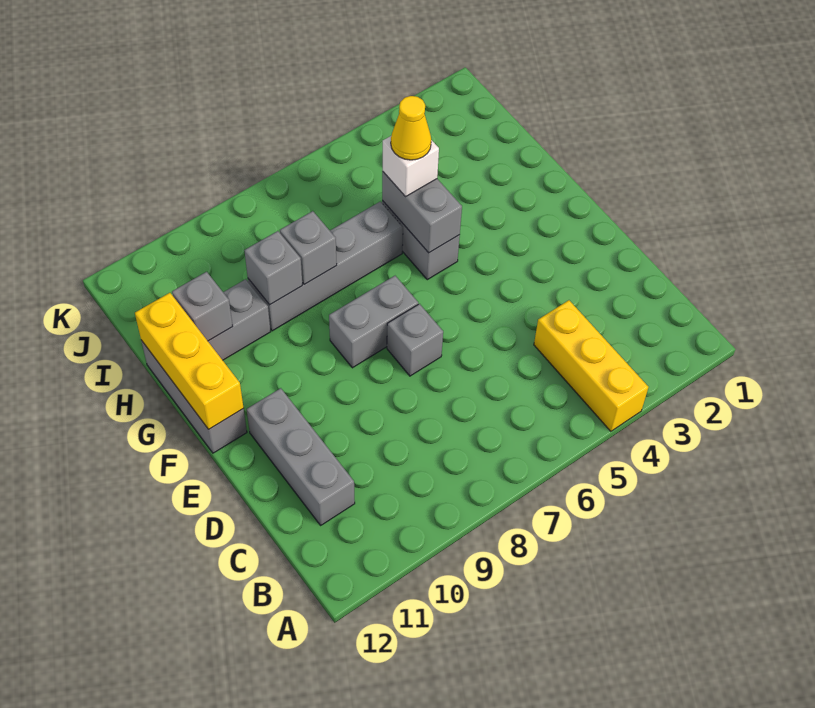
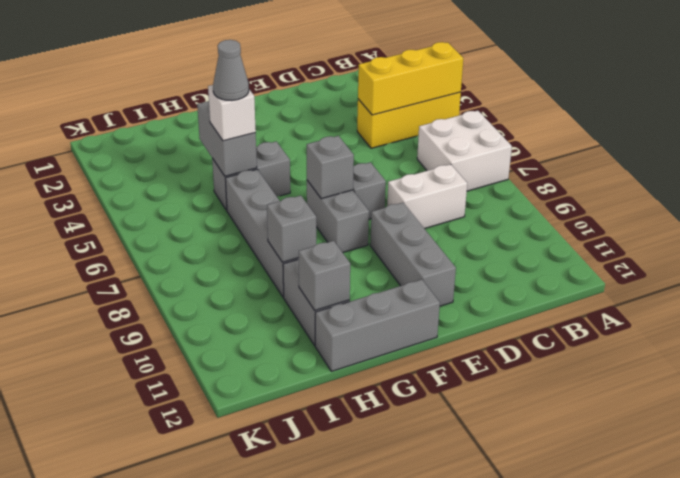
none -> white 2x2 brick [417,111,512,191]
none -> white 1x2 brick [387,164,467,229]
grey 1x3 brick [247,388,355,525] -> grey 1x3 brick turned to [370,203,456,306]
yellow 1x3 brick [135,293,243,429] -> yellow 1x3 brick moved to [358,42,463,115]
grey 1x2 brick [382,172,462,253] -> grey 1x2 brick turned to [197,101,257,176]
yellow 1x1 cone [391,96,431,160] -> grey 1x1 cone [213,40,249,101]
grey 1x1 brick [280,211,337,285] -> grey 1x1 brick moved to [307,136,354,199]

